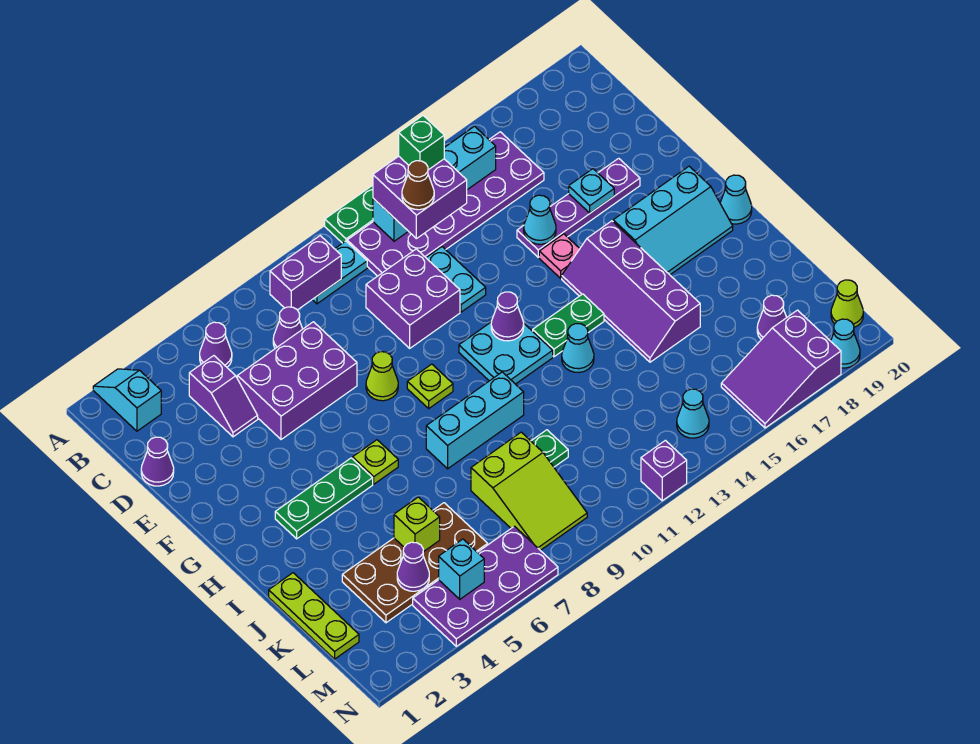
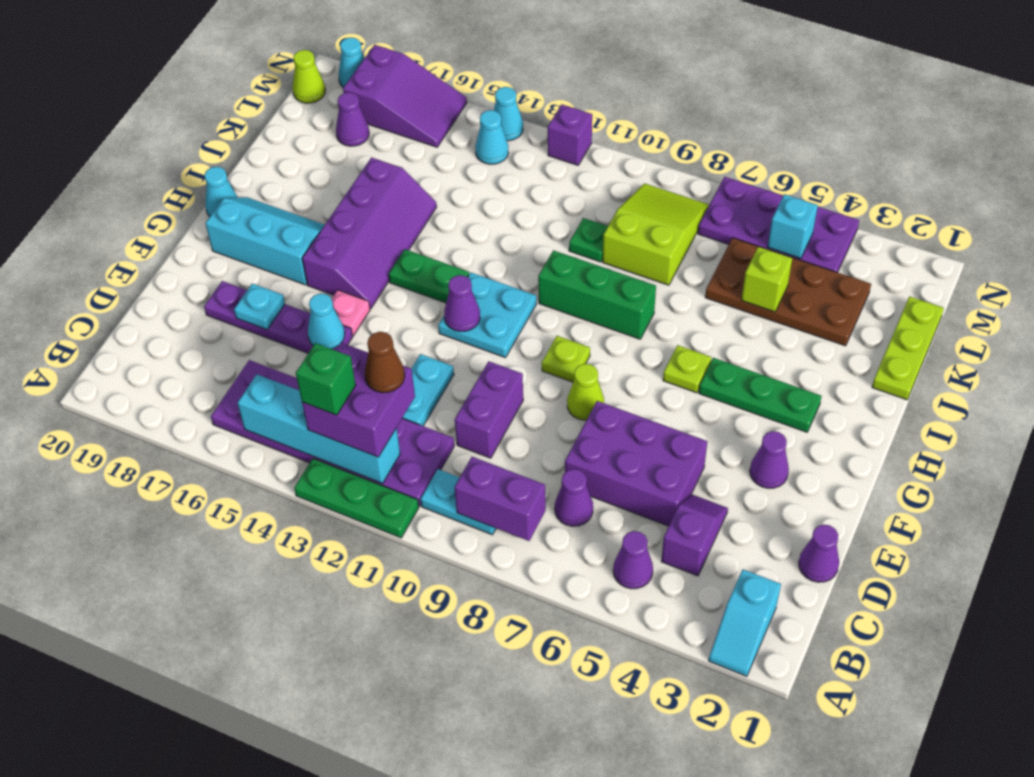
purple 2x2 brick [366,249,460,348] -> purple 1x2 brick [455,361,523,458]
cyan 1x3 brick [426,372,524,469] -> green 1x3 brick [538,250,656,339]
cyan 1x1 cone [562,324,594,372] -> cyan 1x1 cone moved to [494,87,523,141]
purple 1x1 cone [397,542,429,591] -> purple 1x1 cone moved to [750,431,789,488]

